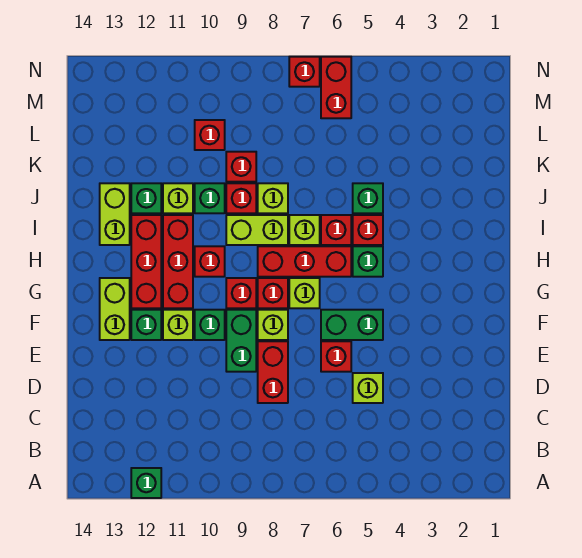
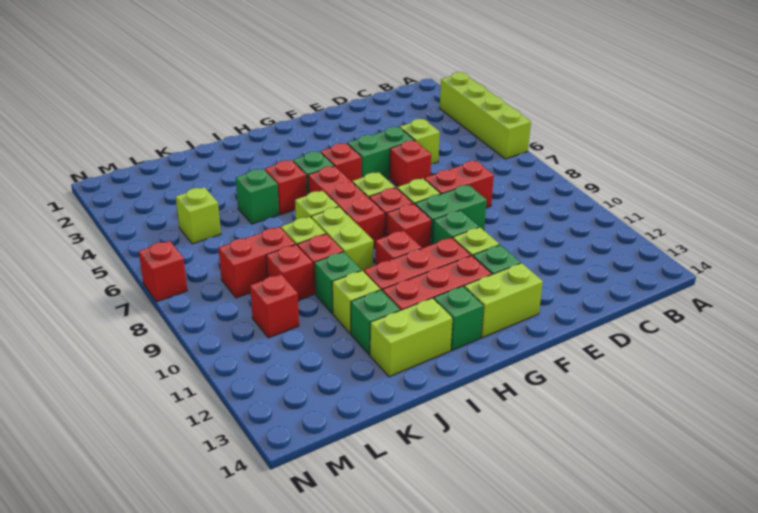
none -> lime 1x4 brick [440,72,531,159]
green 1x1 brick [131,468,161,498] -> green 1x1 brick moved to [434,286,483,350]
green 1x2 brick [321,310,383,340] -> green 1x2 brick turned to [348,127,414,179]
red 1x1 brick [321,215,351,245] -> red 1x1 brick moved to [320,143,361,182]
none -> lime 1x1 brick [176,187,221,244]
red 1x2 brick [321,57,351,118] -> red 1x2 brick moved to [219,227,295,298]

